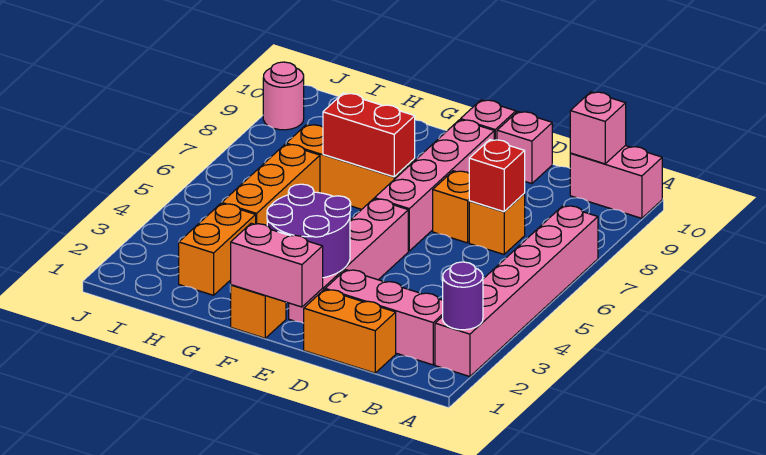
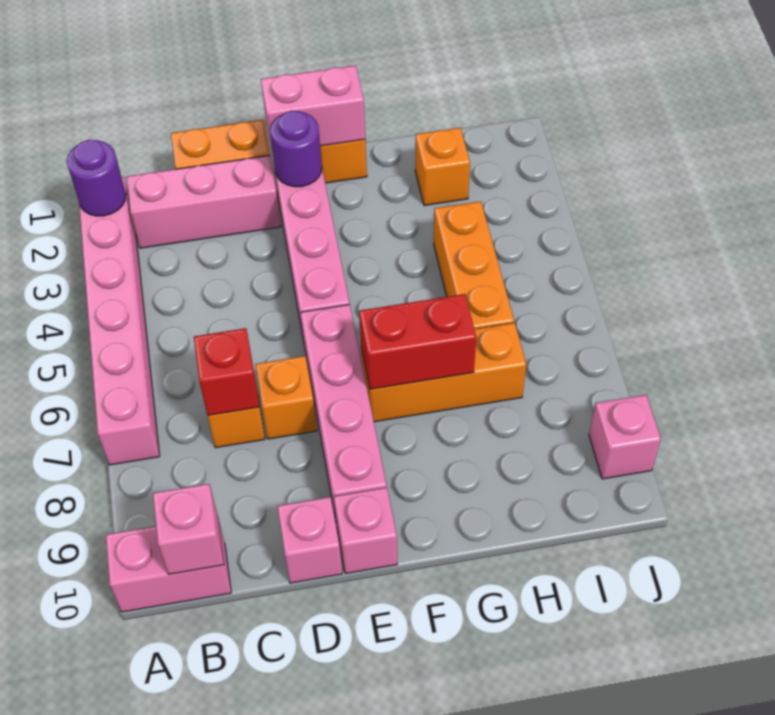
purple 2x2 round brick [267,184,351,278] -> purple 1x1 round brick [271,111,322,187]
orange 1x2 brick [179,204,256,295] -> orange 1x1 brick [415,128,470,206]
pink 1x1 round brick [263,62,304,130] -> pink 1x1 brick [589,395,661,479]

